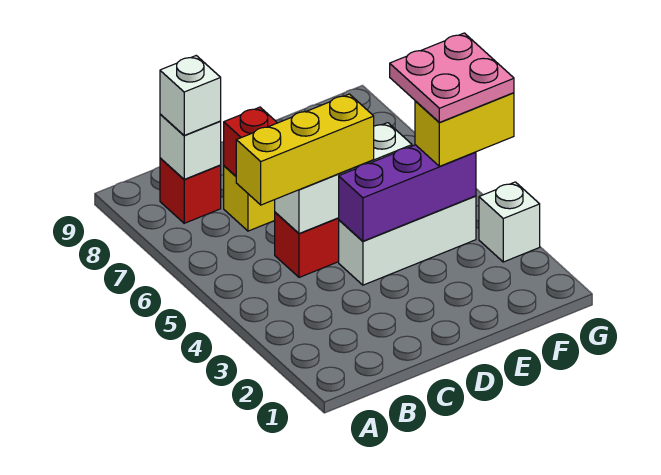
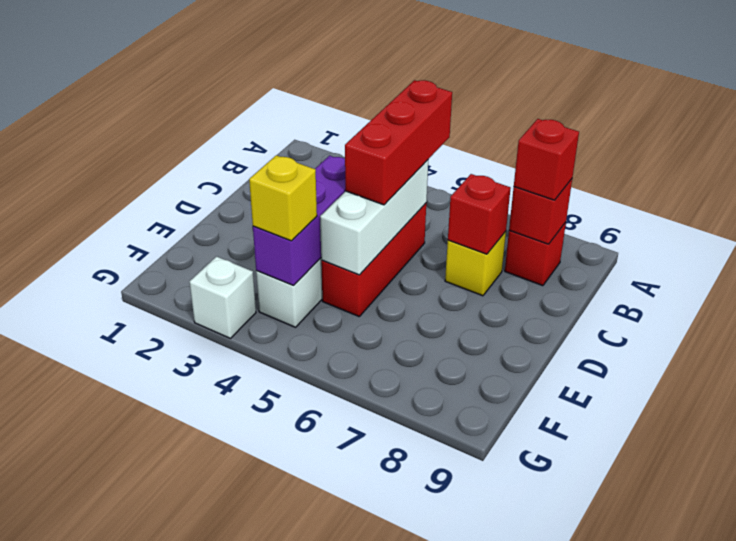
yellow 1x3 brick [236,94,374,205] -> red 1x3 brick [345,80,452,205]
white 1x1 brick [160,114,221,179] -> red 1x1 brick [509,179,572,244]
white 1x1 brick [160,56,221,135] -> red 1x1 brick [514,119,579,200]
yellow 1x2 brick [415,93,514,166] -> yellow 1x1 brick [249,155,317,241]
pink 2x2 plate [390,33,514,122] -> none

